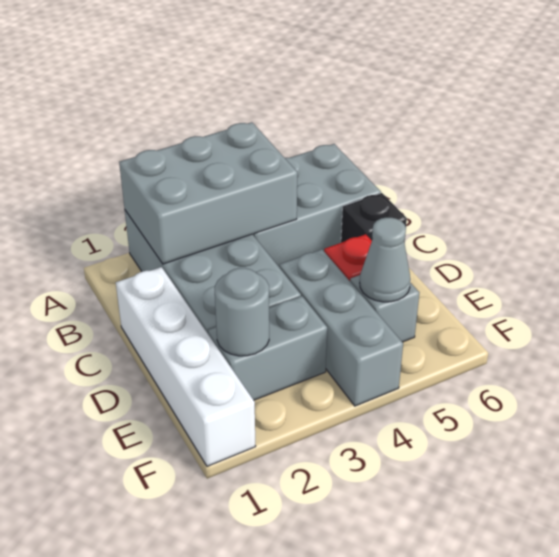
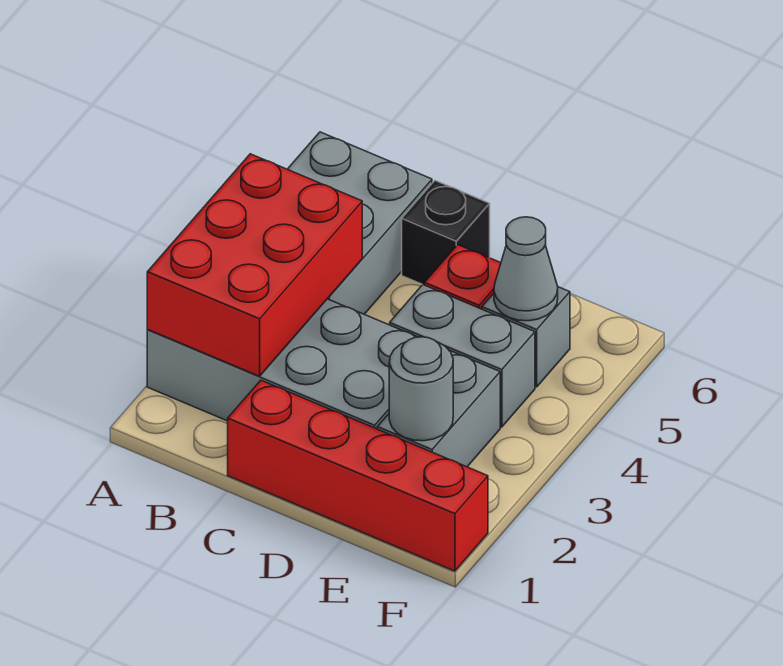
grey 2x3 brick [119,122,297,264] -> red 2x3 brick [147,154,362,376]
white 1x4 brick [116,267,256,466] -> red 1x4 brick [228,380,488,571]
grey 1x3 brick [279,250,403,406] -> grey 1x2 brick [390,285,535,427]

